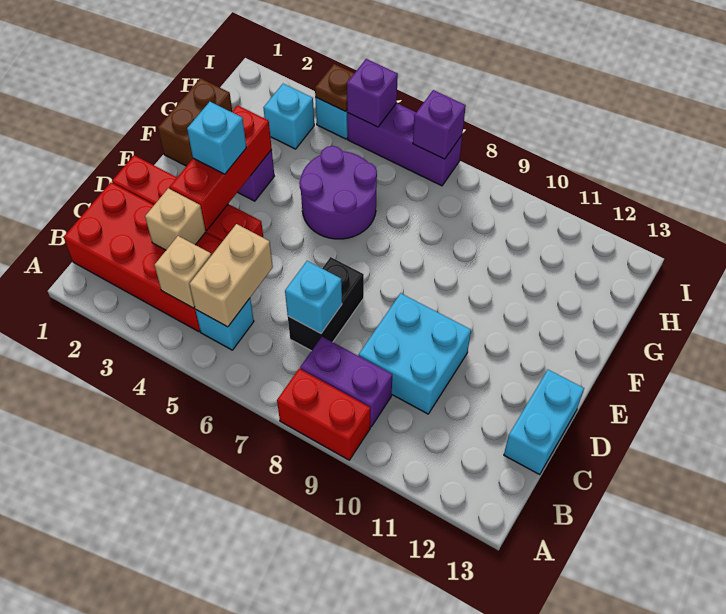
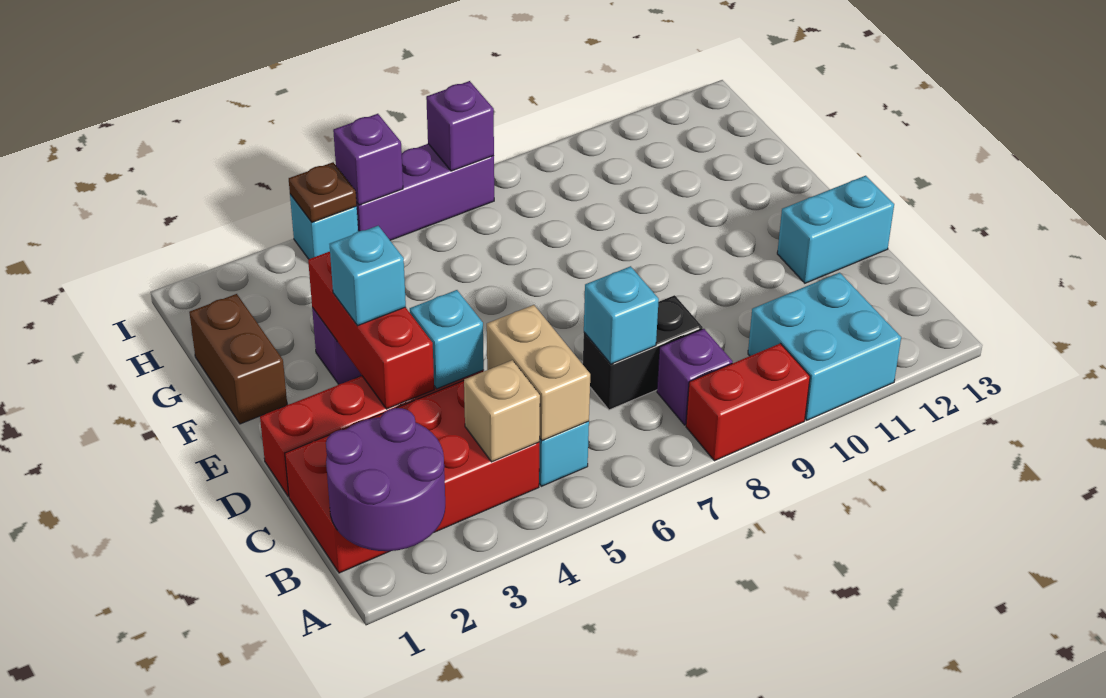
purple 1x2 brick [300,337,392,427] -> purple 1x1 brick [657,329,733,425]
tan 1x1 brick [145,188,206,250] -> none
black 1x2 brick [288,257,364,351] -> black 1x2 brick turned to [583,295,703,410]
cyan 2x2 brick [359,293,471,414] -> cyan 2x2 brick moved to [748,273,901,420]
cyan 1x2 brick [504,370,584,475] -> cyan 1x2 brick turned to [777,176,894,283]
purple 2x2 round brick [299,146,377,239] -> purple 2x2 round brick moved to [326,408,445,551]
cyan 1x1 brick [263,84,314,149] -> cyan 1x1 brick moved to [410,290,484,389]

